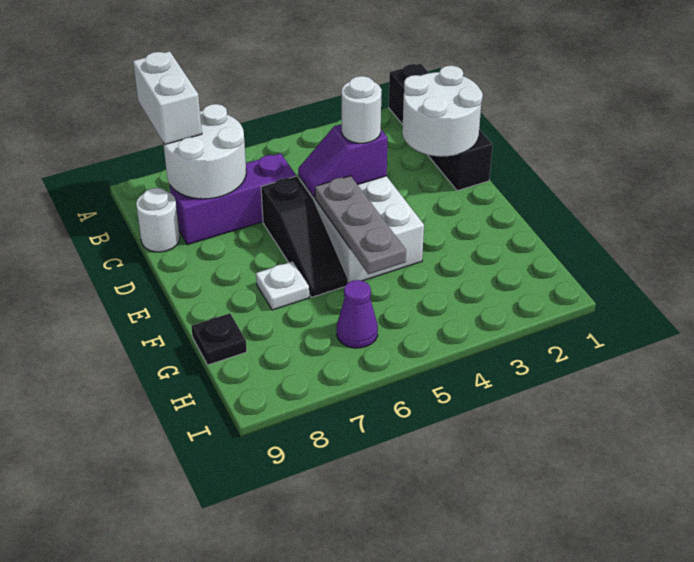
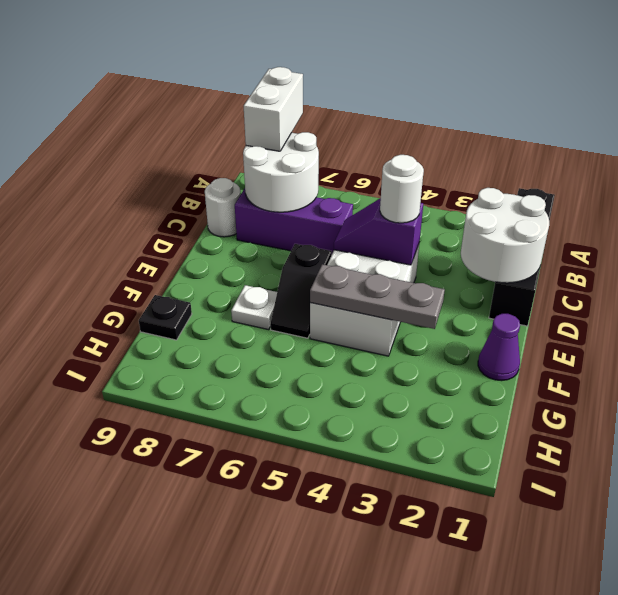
black 1x3 slope [261,176,348,297] -> black 1x2 slope [270,244,332,338]
grey 1x3 plate [315,176,406,274] -> grey 1x3 plate turned to [310,264,445,329]
purple 1x1 cone [337,280,378,348] -> purple 1x1 cone moved to [478,314,520,381]

